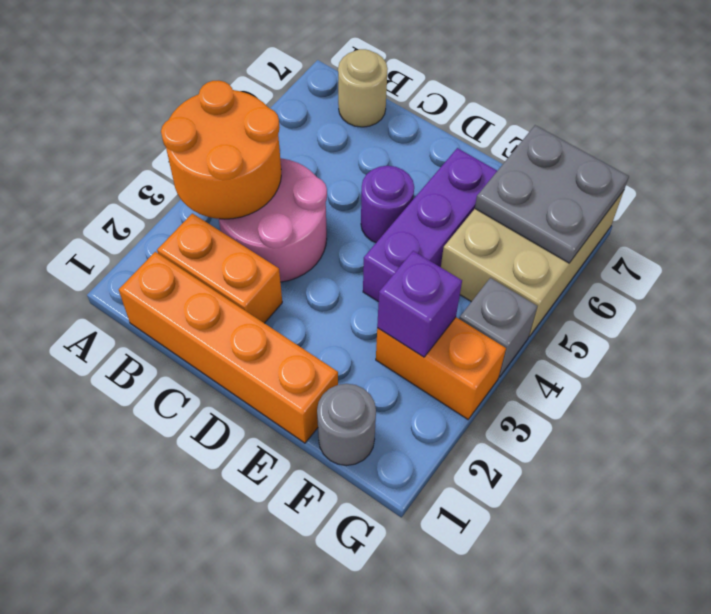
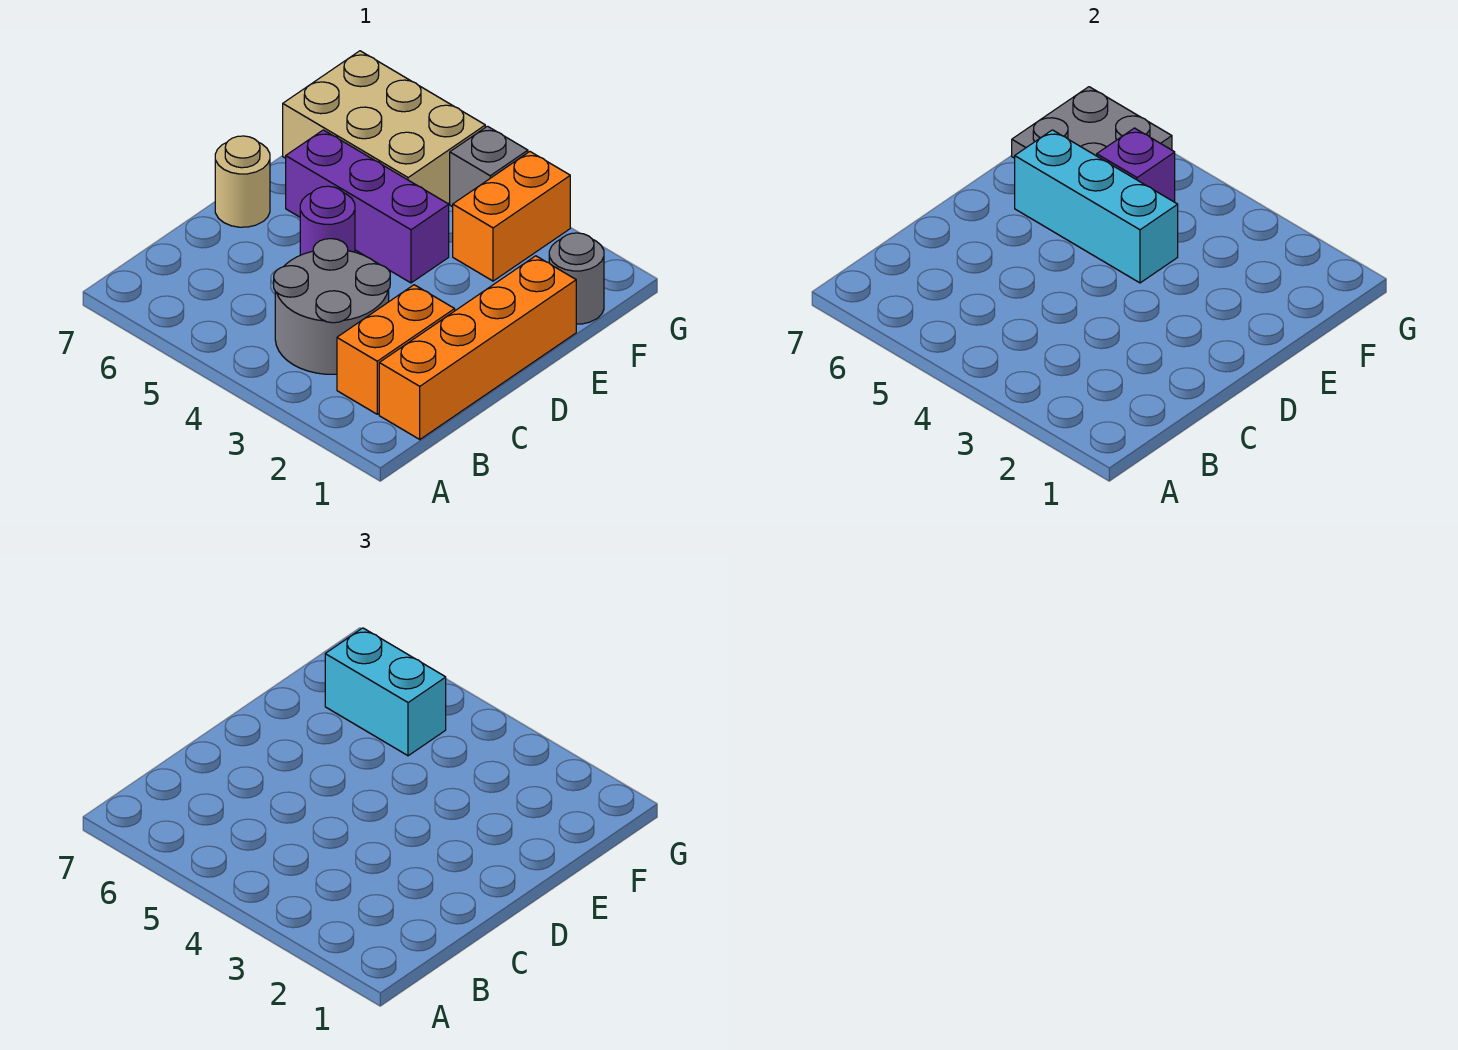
orange 2x2 round brick [161,81,281,219] -> none
pink 2x2 round brick [219,158,327,282] -> grey 2x2 round brick [274,239,390,374]
tan 1x1 round brick [338,49,388,127] -> tan 1x1 round brick moved to [215,136,270,227]
none -> cyan 1x3 brick [1015,130,1178,283]
purple 1x1 brick [377,251,462,357] -> purple 1x1 brick moved to [1097,128,1175,202]
none -> cyan 1x2 brick [325,628,446,756]

